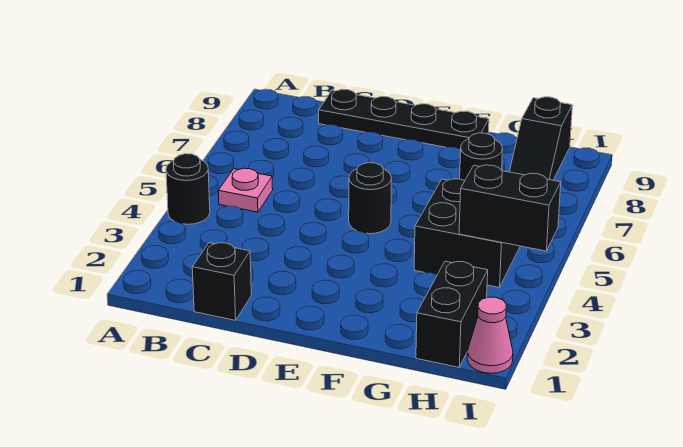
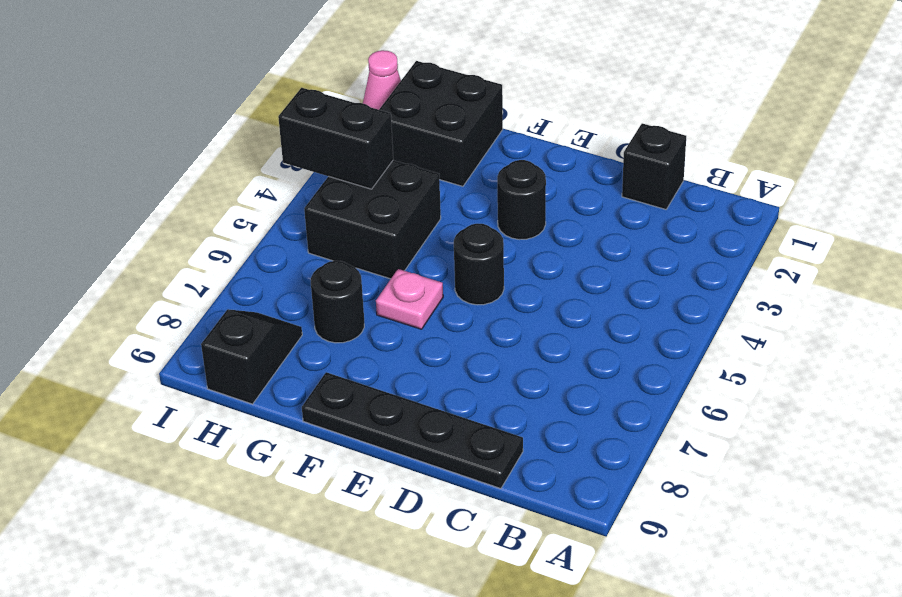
black 1x1 round brick [166,154,210,224] -> black 1x1 round brick moved to [497,160,546,240]
pink 1x1 plate [218,168,273,212] -> pink 1x1 plate moved to [376,269,443,329]
black 1x2 brick [416,261,488,367] -> black 2x2 brick [379,61,503,186]

